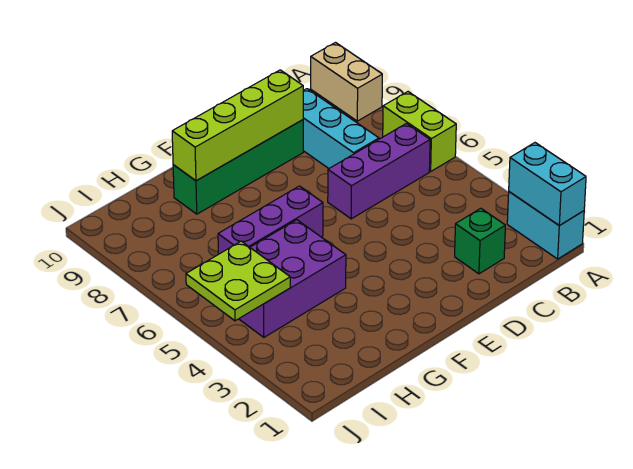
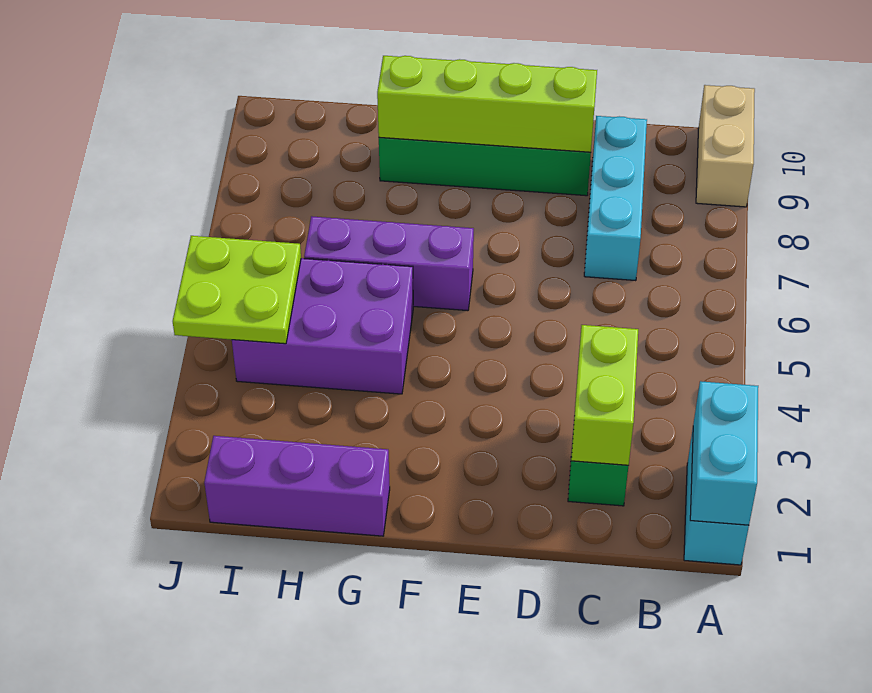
lime 1x2 brick [383,92,456,171] -> lime 1x2 brick moved to [571,325,638,465]
purple 1x3 brick [328,124,430,219] -> purple 1x3 brick moved to [204,436,390,536]

